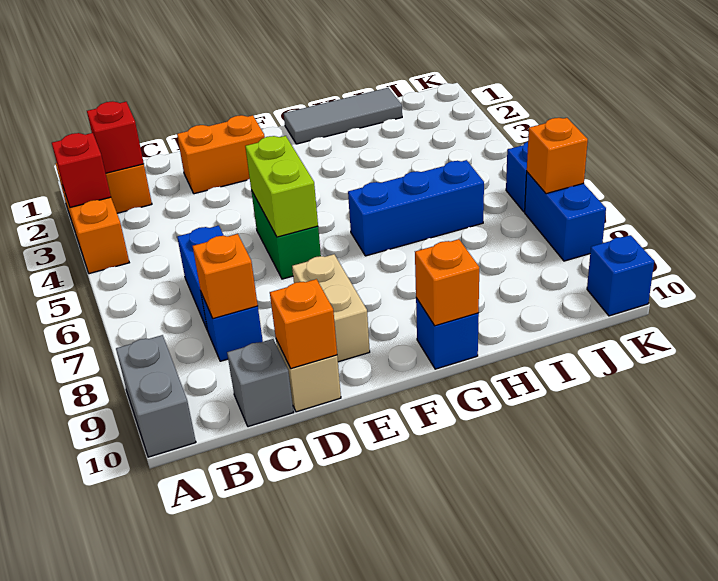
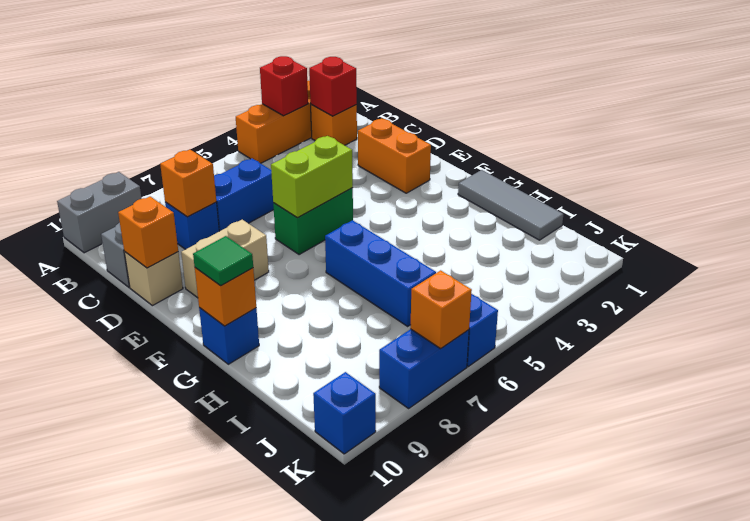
none -> green 1x1 tile [193,236,253,285]

